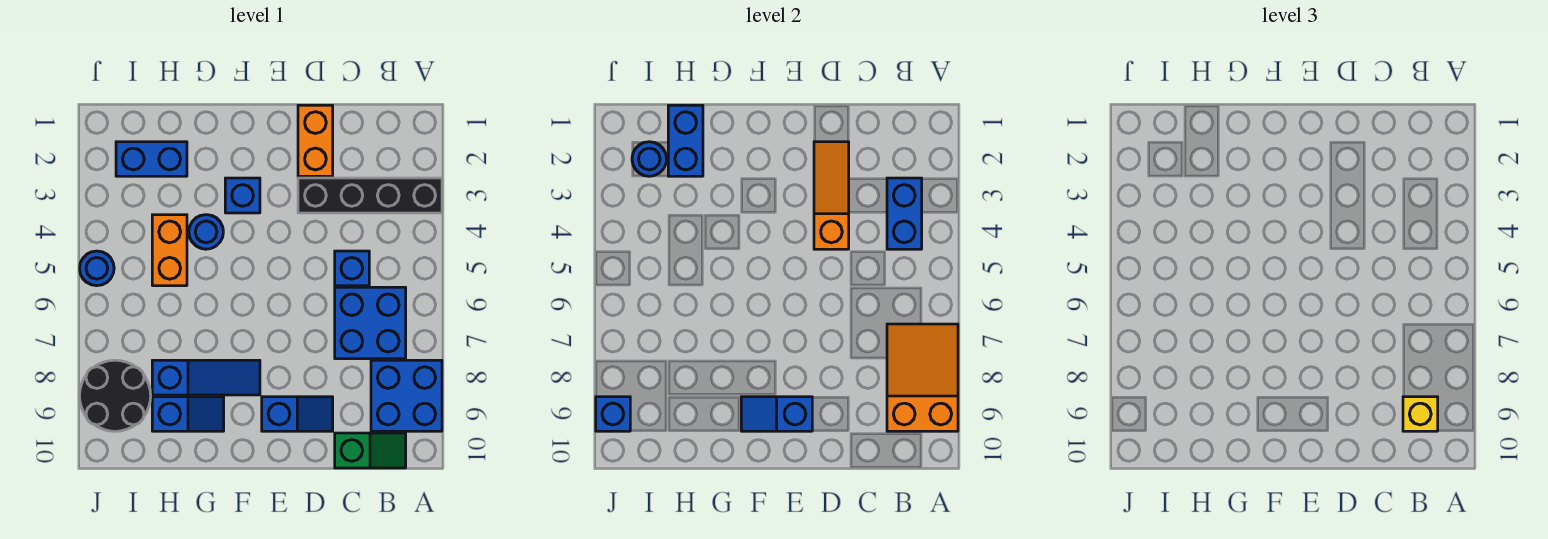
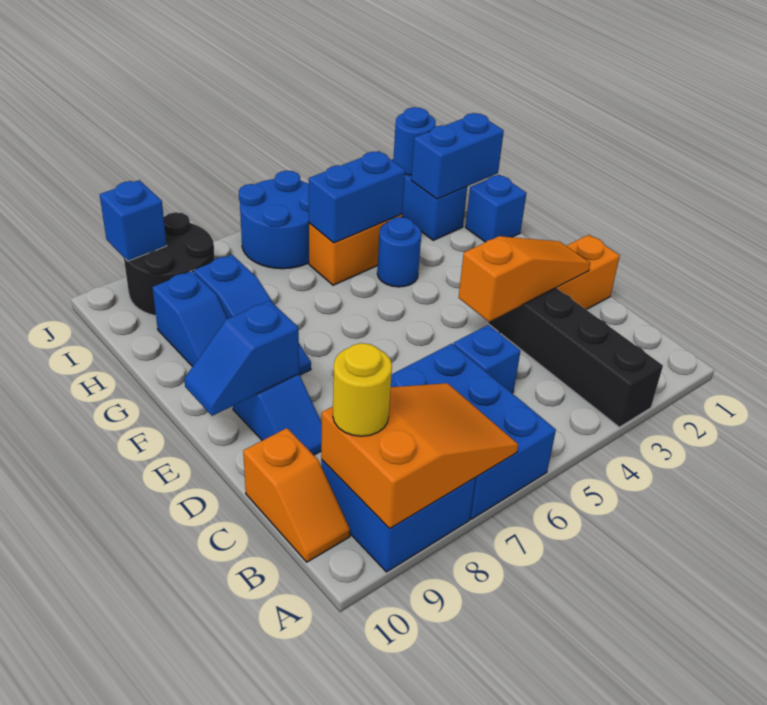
blue 1x2 brick [887,178,922,249] -> blue 1x2 brick moved to [309,151,405,243]
blue 2x2 brick [335,287,406,359] -> blue 2x3 brick [391,344,556,519]
yellow 1x1 brick [1403,397,1438,431] -> yellow 1x1 round brick [333,343,392,436]
green 1x2 slope [335,433,406,468] -> orange 1x2 slope [243,428,350,562]
blue 1x2 slope [741,397,812,431] -> blue 1x2 slope turned to [184,301,299,416]
blue 1x1 brick [225,178,260,213] -> blue 1x1 brick moved to [466,175,526,242]
blue 1x1 round brick [80,251,114,286] -> blue 2x2 round brick [239,171,309,269]

